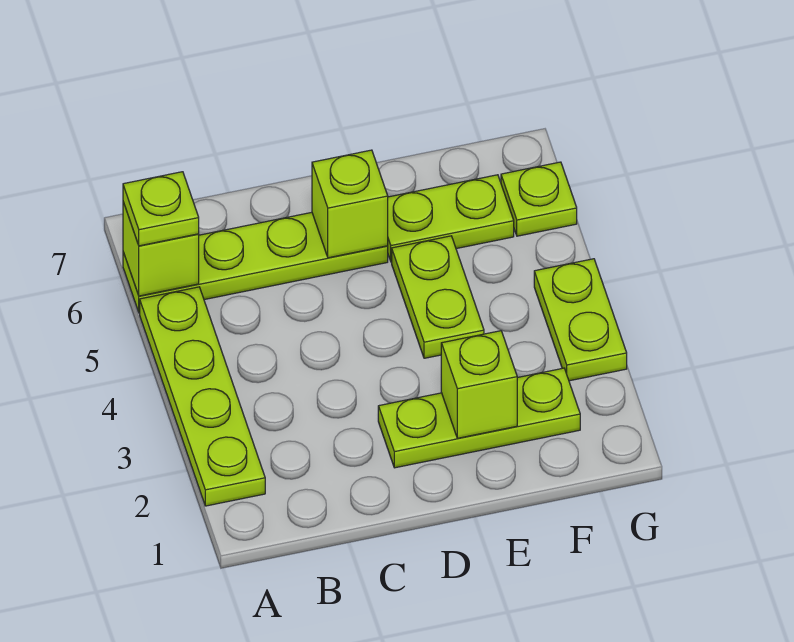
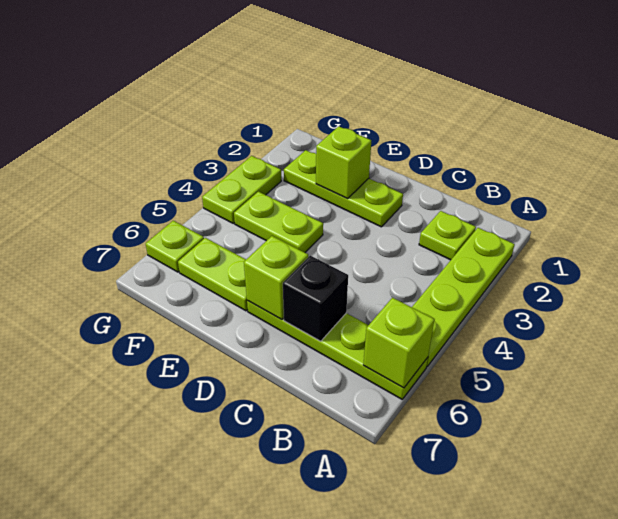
lime 1x1 plate [123,172,199,246] -> lime 1x1 plate moved to [419,211,476,260]
none -> black 1x1 brick [283,255,348,341]
lime 1x2 plate [392,236,484,358] -> lime 1x2 plate turned to [234,191,323,252]

